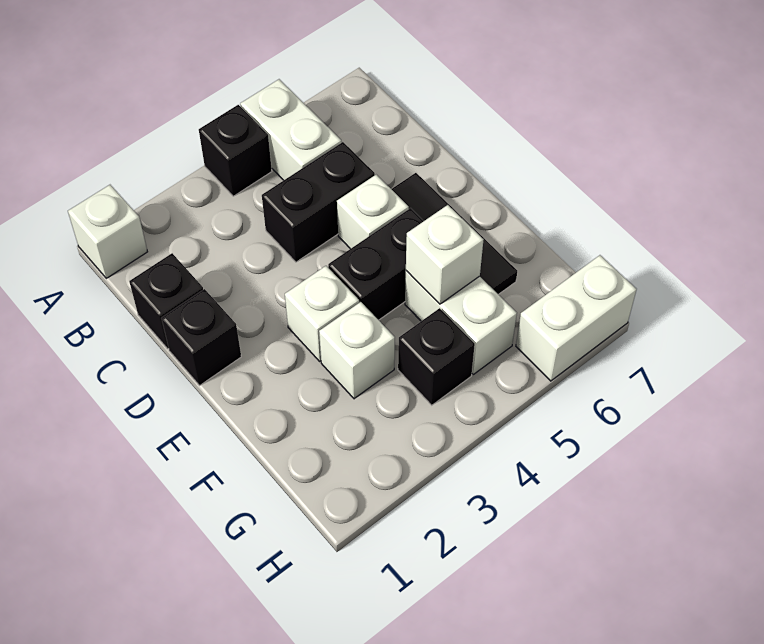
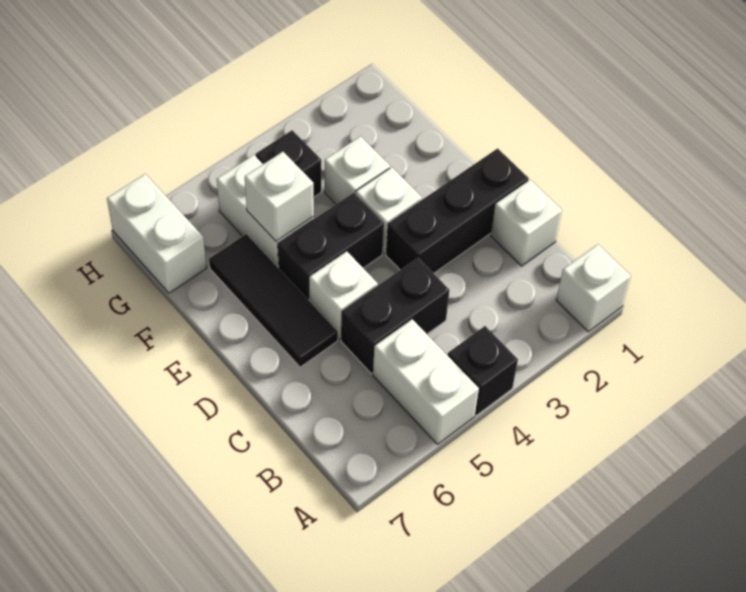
black 1x1 brick [129,253,203,349] -> white 1x1 brick [491,180,562,266]
black 1x1 brick [161,289,241,386] -> black 1x3 brick [386,148,529,273]
white 1x2 brick [516,255,637,381] -> white 1x2 brick turned to [107,174,207,293]

